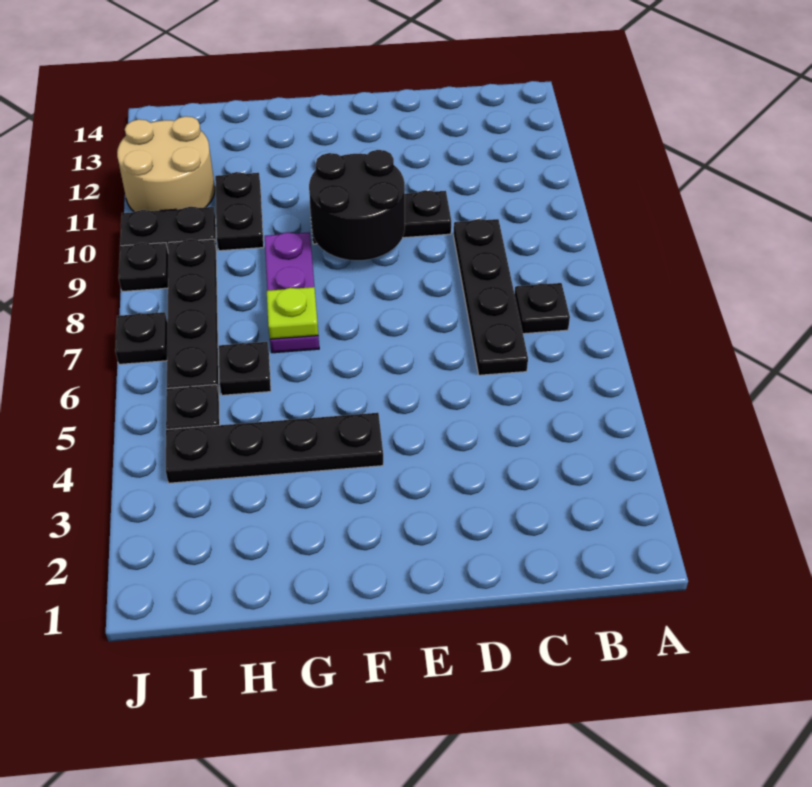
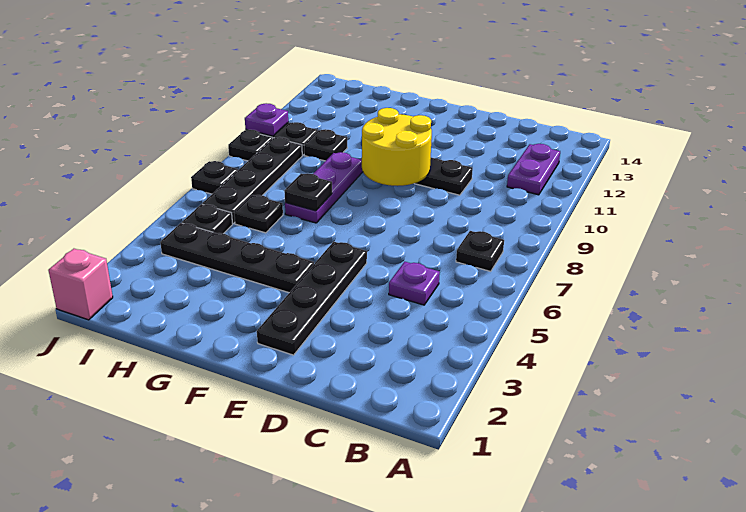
none -> purple 1x2 plate [507,144,560,195]
none -> purple 1x1 plate [389,262,440,305]
black 1x4 plate [453,219,528,375] -> black 1x4 plate moved to [257,242,367,355]
black 2x2 round brick [309,150,405,260] -> yellow 2x2 round brick [362,108,432,186]
lime 1x1 plate [267,287,318,339] -> black 1x1 plate [284,173,332,211]
black 1x2 plate [215,172,264,251] -> black 1x1 plate [304,129,347,161]
tan 2x2 round brick [117,116,215,212] -> none
none -> pink 1x1 brick [48,249,113,320]
none -> purple 1x1 plate [245,103,288,136]

